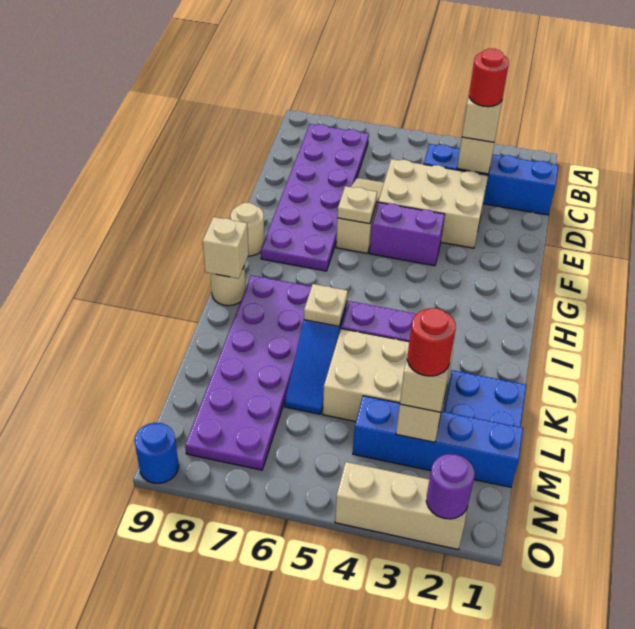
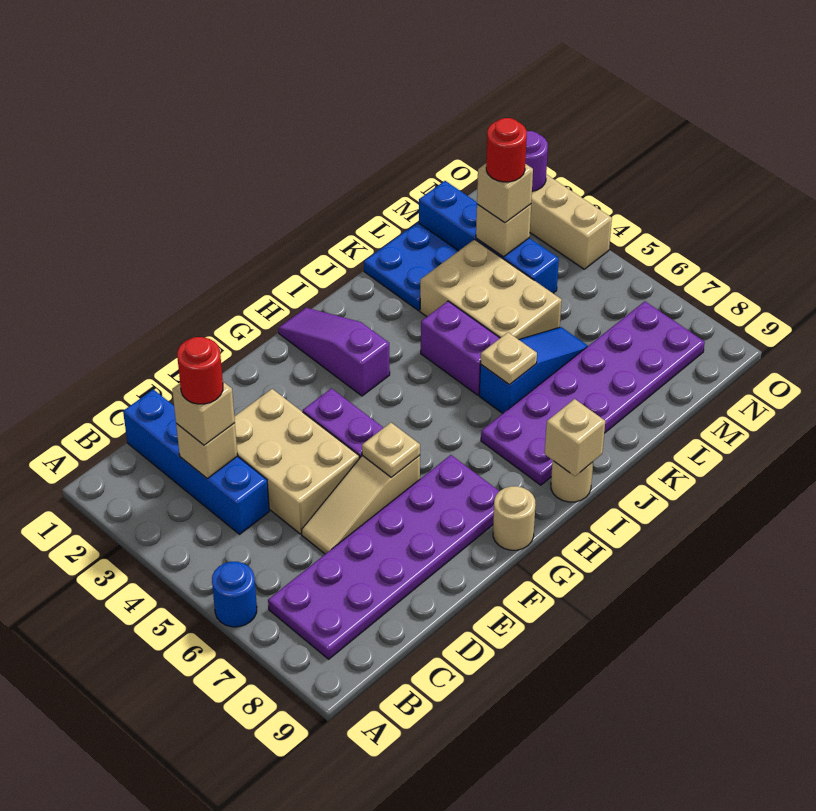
none -> purple 1x3 slope [278,308,390,396]
blue 1x1 round brick [134,423,179,483] -> blue 1x1 round brick moved to [212,562,257,627]

